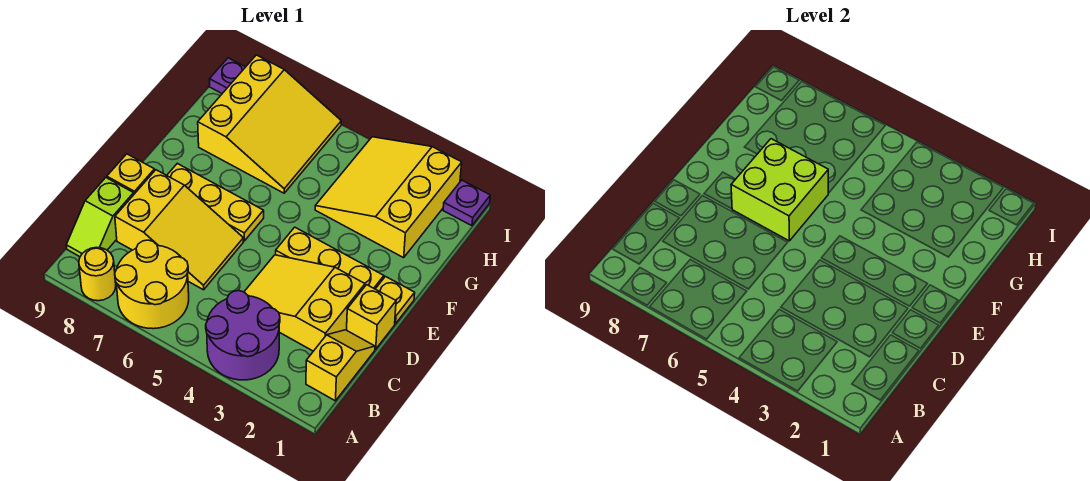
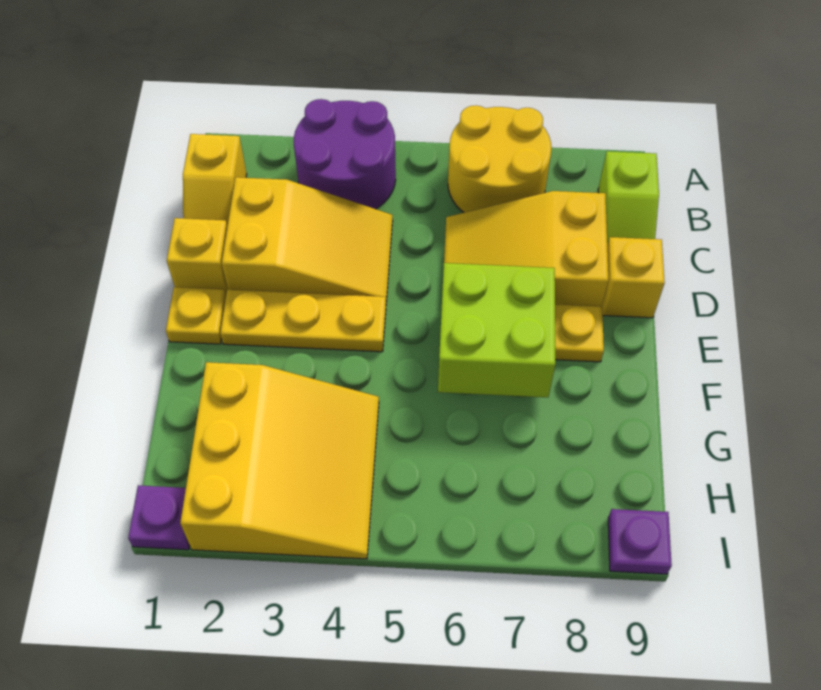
yellow 1x1 round brick [79,247,116,301] -> none
lime 1x2 slope [66,178,134,257] -> lime 1x2 slope turned to [598,151,659,245]
yellow 3x3 slope [198,55,341,193] -> none

